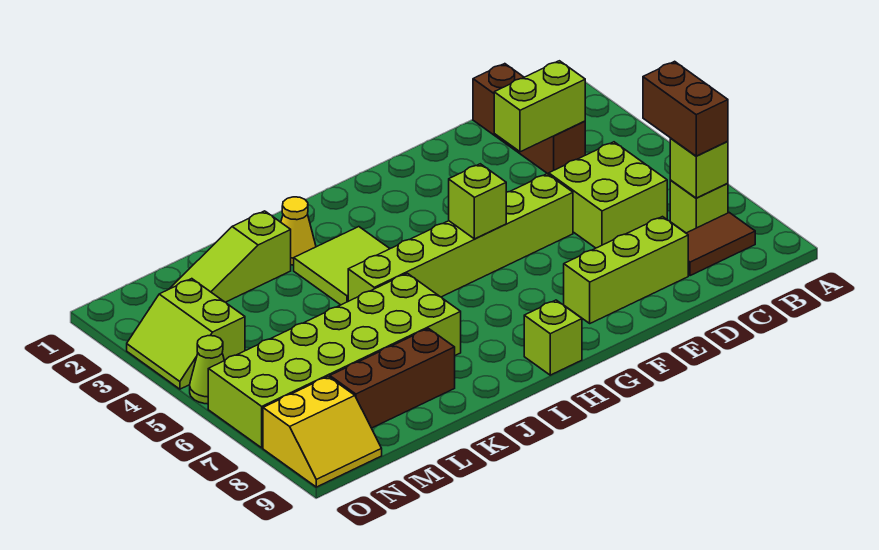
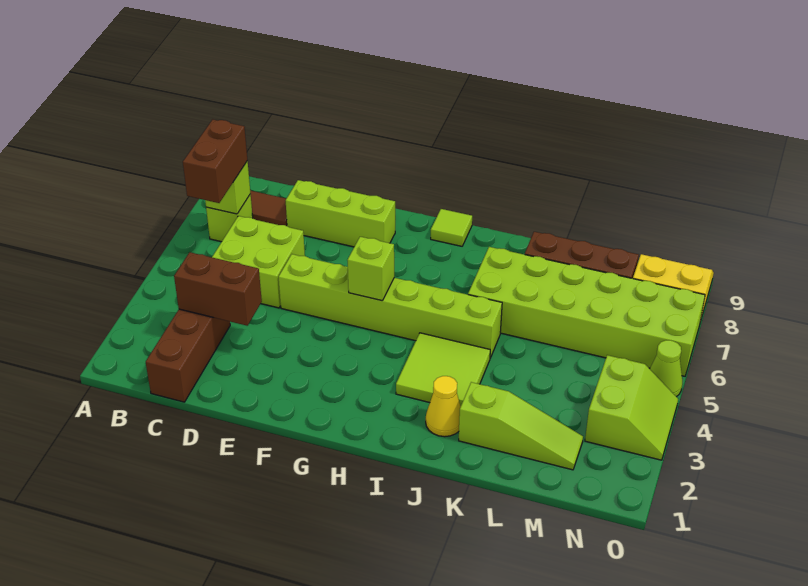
lime 1x2 brick [494,61,585,152] -> brown 1x2 brick [174,252,262,326]
lime 1x1 brick [524,300,582,375] -> lime 1x1 tile [431,209,472,246]

